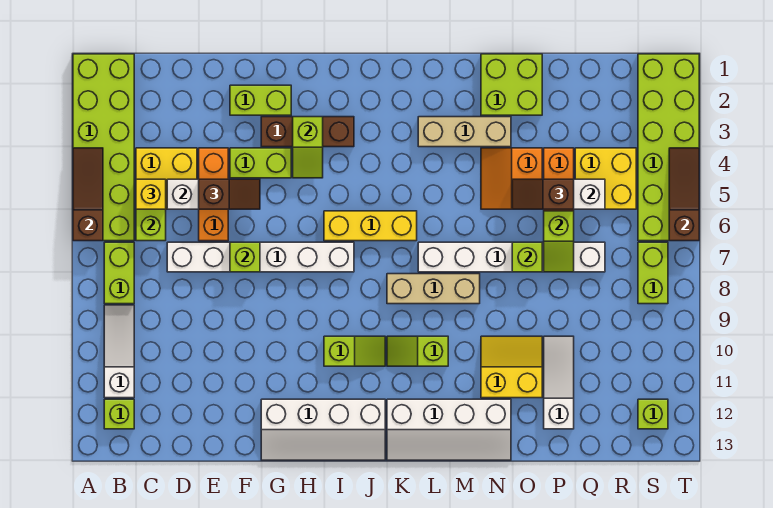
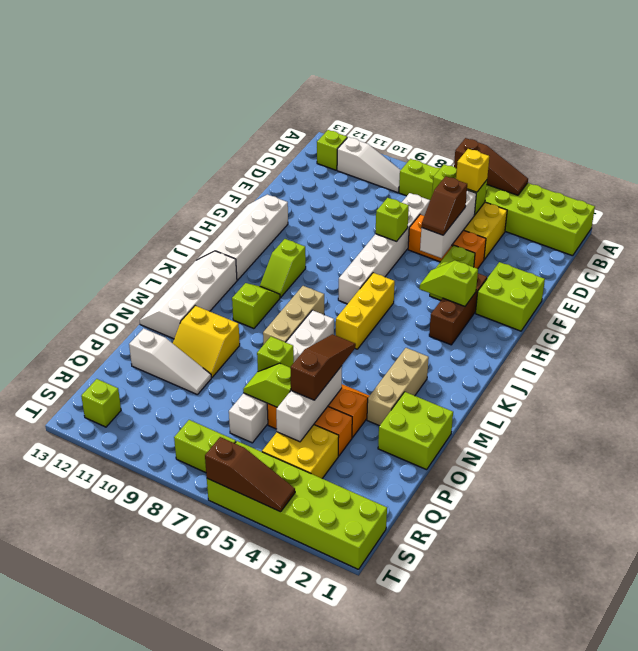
lime 1x2 brick [230,85,291,115] -> lime 2x2 brick [475,262,545,331]
yellow 2x2 slope [481,336,542,398] -> yellow 2x2 slope turned to [173,306,240,377]
brown 1x2 slope [512,179,574,209] -> brown 1x3 slope [290,334,356,400]

